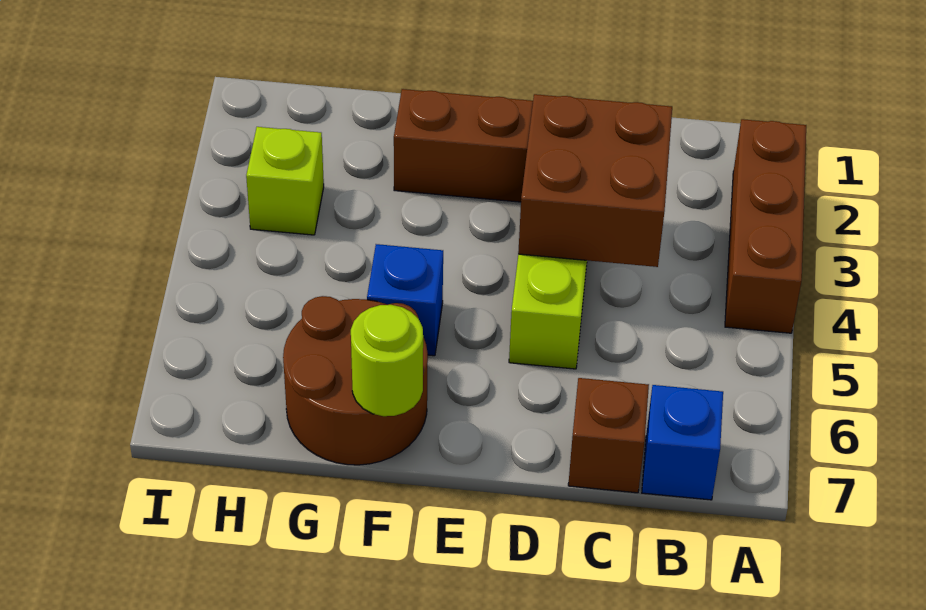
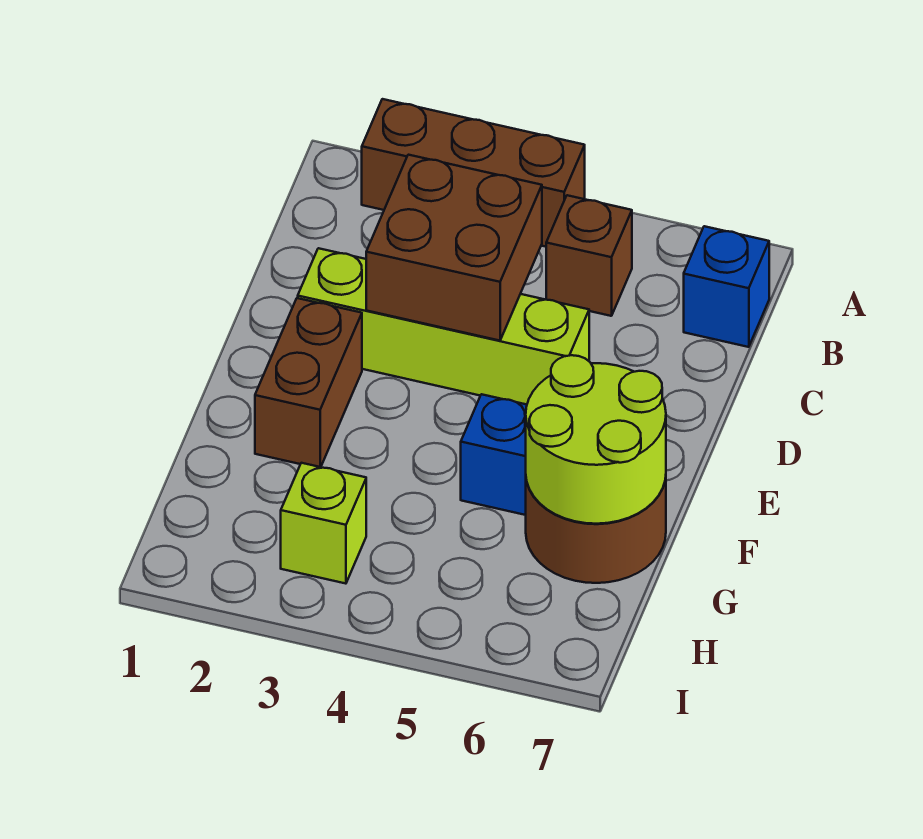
brown 1x1 brick [568,378,649,493] -> brown 1x1 brick moved to [546,195,632,316]
lime 1x1 round brick [351,305,423,416] -> lime 2x2 round brick [526,355,666,524]

